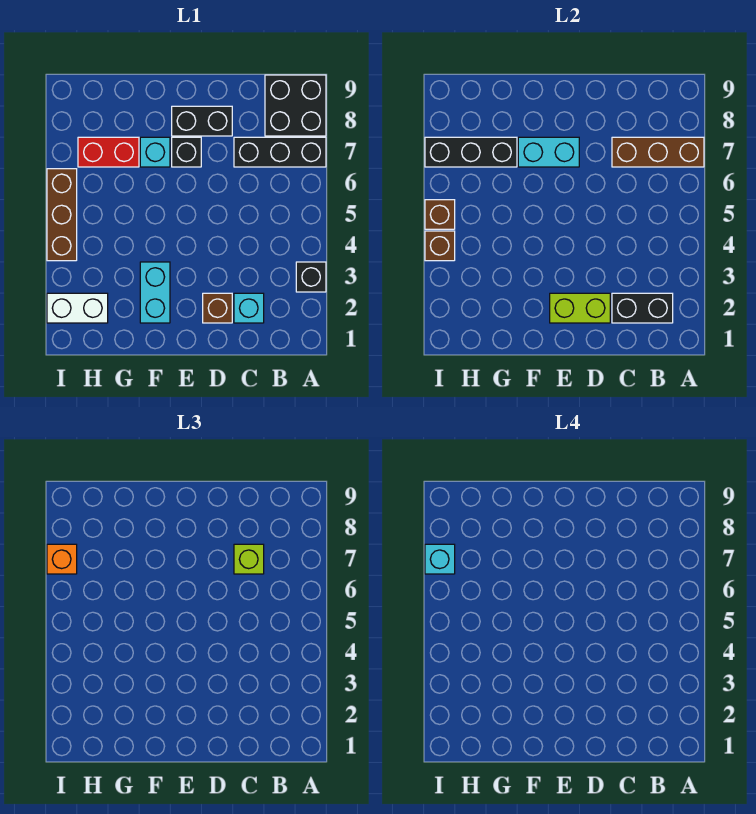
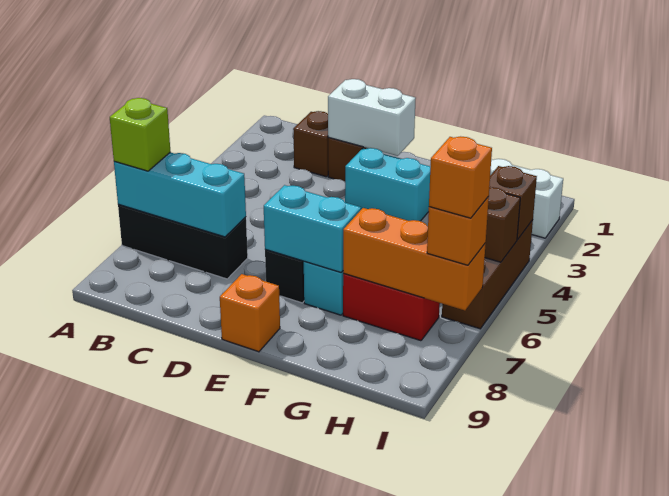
black 1x1 brick [296,262,326,292] -> none
brown 1x3 brick [612,137,704,167] -> cyan 1x3 brick [114,152,246,237]
black 2x2 brick [265,75,326,136] -> none
black 1x2 brick [612,293,673,323] -> none
cyan 1x1 brick [234,293,264,323] -> brown 1x1 brick [293,111,328,177]
lime 1x1 brick [234,544,264,574] -> lime 1x1 brick moved to [110,98,170,171]
lime 1x2 brick [550,293,610,323] -> white 1x2 brick [328,79,416,156]
black 1x2 brick [172,106,232,136] -> none
none -> orange 1x1 brick [220,274,280,352]
cyan 1x2 brick [140,262,170,323] -> cyan 1x2 brick turned to [345,148,430,221]
black 1x3 brick [425,137,517,167] -> orange 1x3 brick [343,208,486,310]
cyan 1x1 brick [425,544,455,574] -> orange 1x1 brick [429,136,492,218]

